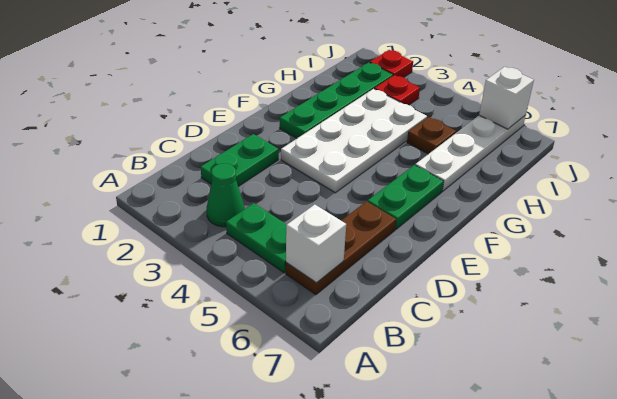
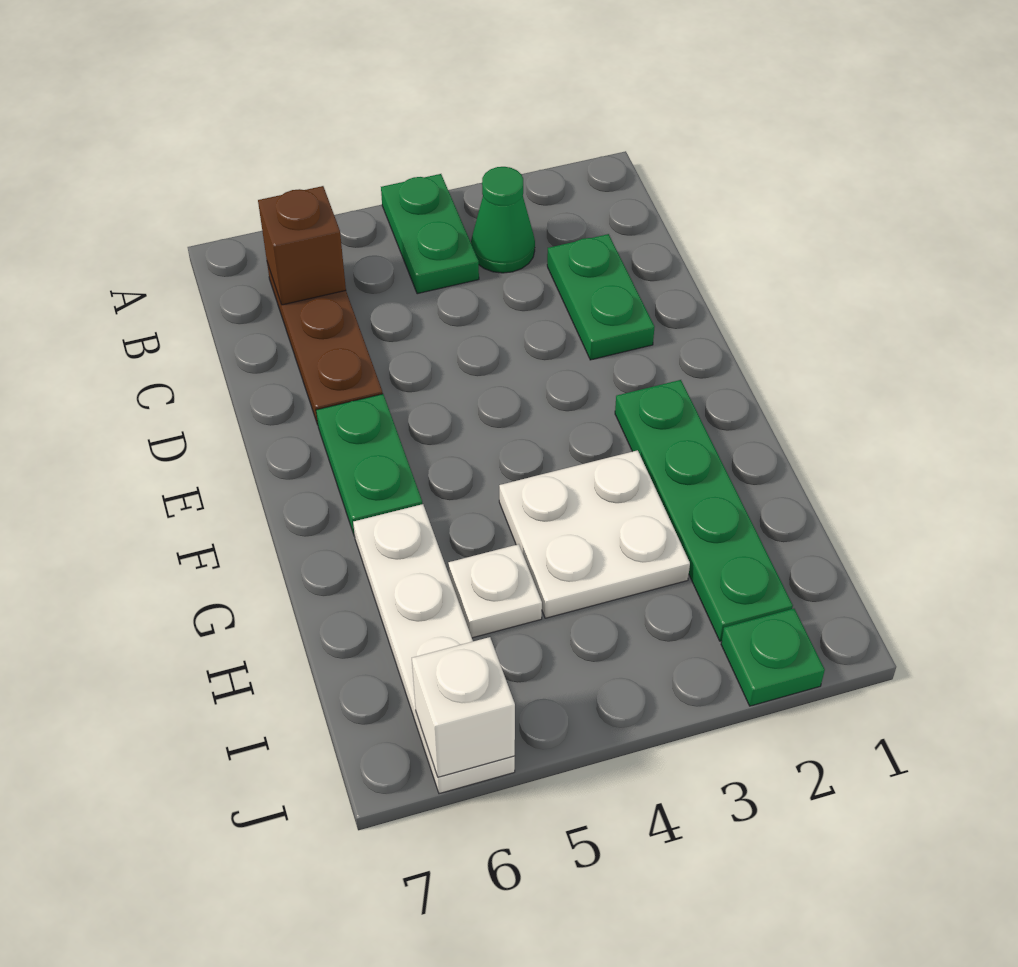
green 1x2 plate [226,203,287,273] -> green 1x2 plate turned to [381,174,479,294]
white 1x1 brick [286,204,346,283] -> brown 1x1 brick [258,186,346,305]
white 2x4 plate [281,89,427,193] -> white 2x2 plate [499,450,690,618]
brown 1x1 plate [407,117,456,154] -> white 1x1 plate [448,544,542,638]
red 1x1 plate [375,75,420,105] -> none
red 1x1 plate [370,50,413,77] -> green 1x1 plate [721,609,825,706]

